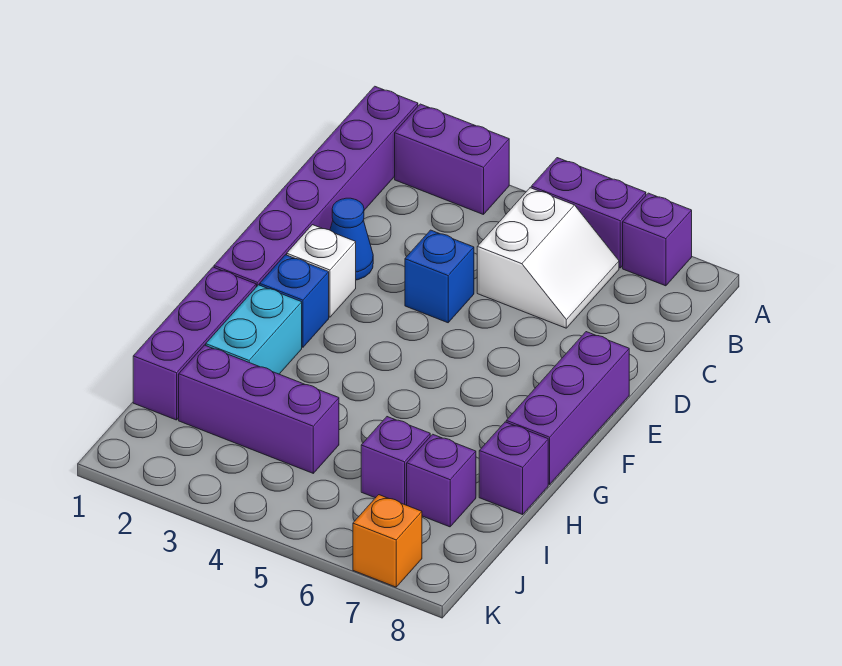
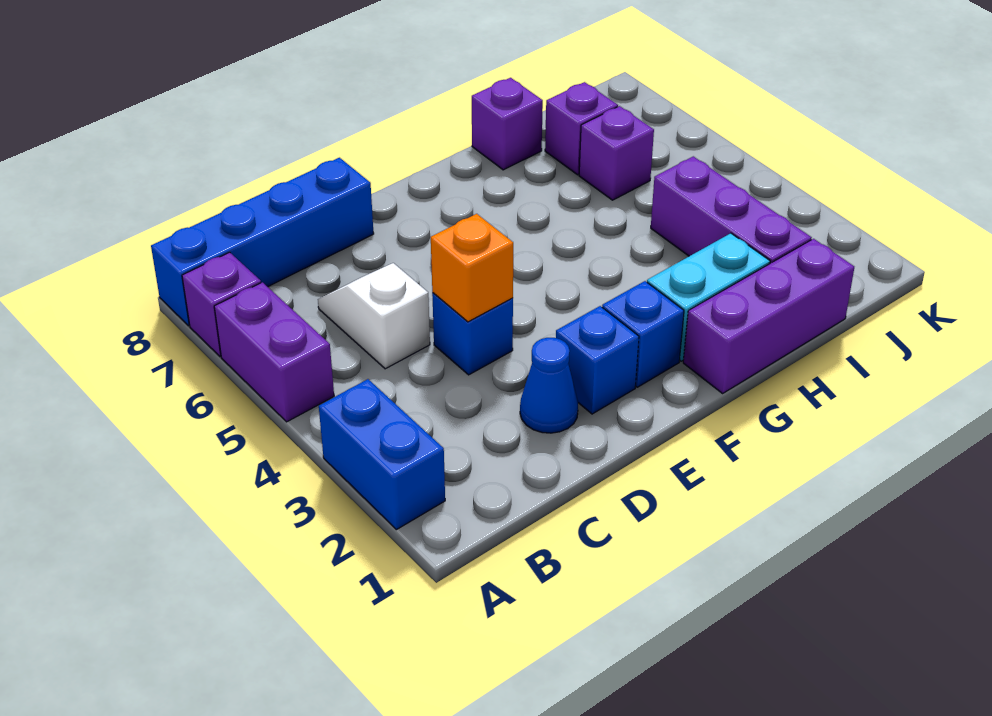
purple 1x6 brick [214,86,418,287] -> none
purple 1x2 brick [395,104,509,215] -> blue 1x2 brick [319,379,445,530]
none -> blue 1x4 brick [151,158,374,326]
white 2x2 slope [477,188,619,328] -> white 1x2 slope [318,263,430,369]
white 1x1 brick [287,225,356,317] -> blue 1x1 brick [556,306,639,414]
purple 1x3 brick [506,332,629,484] -> none
orange 1x1 brick [353,495,422,587] -> orange 1x1 brick moved to [431,214,513,322]

